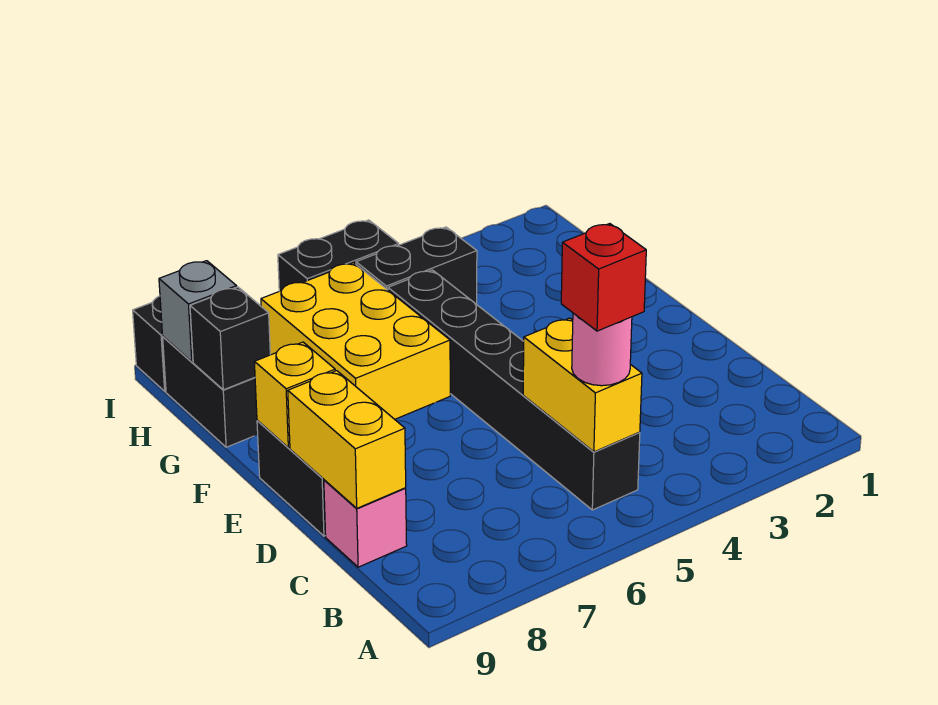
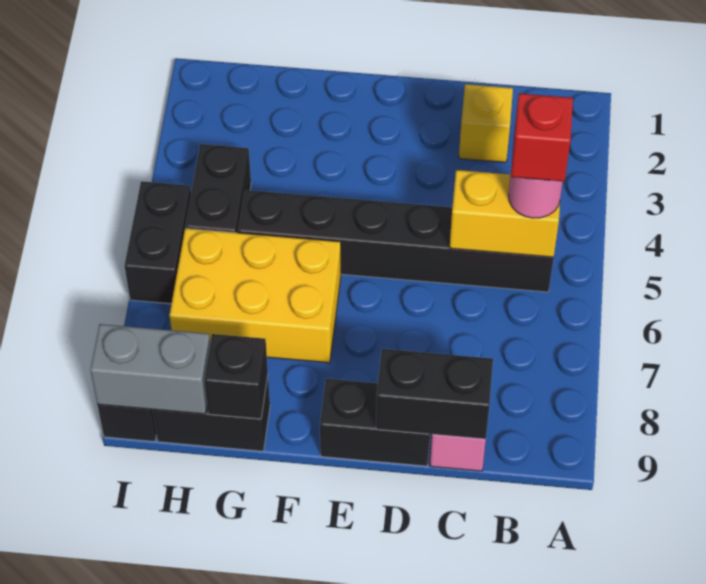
yellow 1x2 brick [288,371,406,508] -> black 1x2 brick [376,349,493,439]
yellow 1x1 brick [254,342,335,448] -> yellow 1x1 brick moved to [459,84,513,162]
grey 1x1 brick [159,261,237,362] -> grey 1x2 brick [90,324,210,414]

